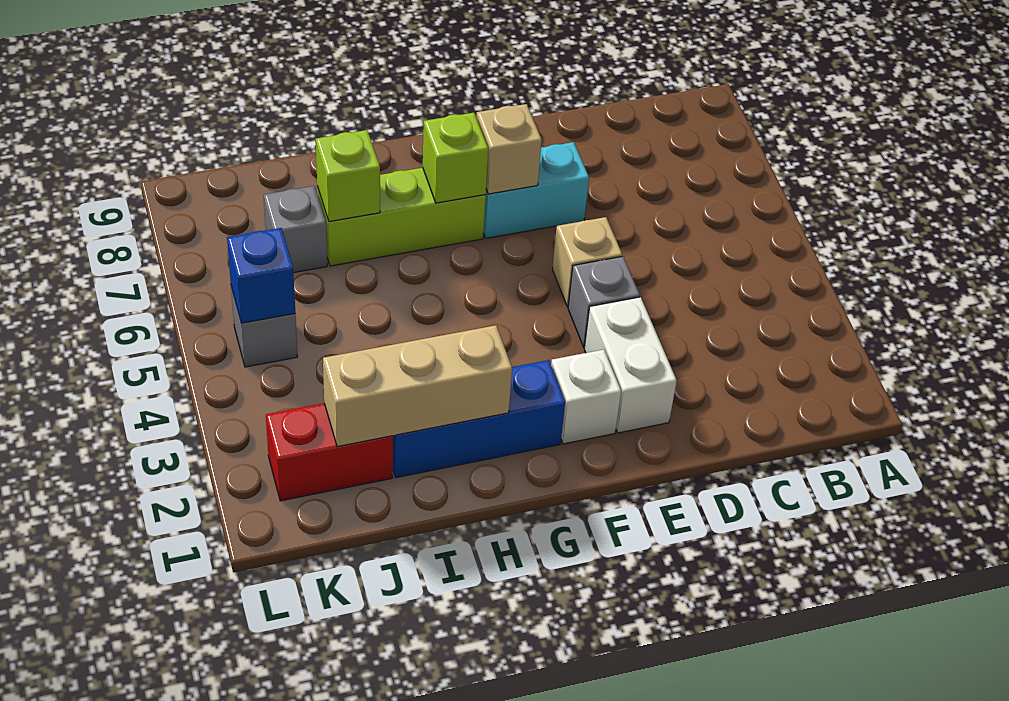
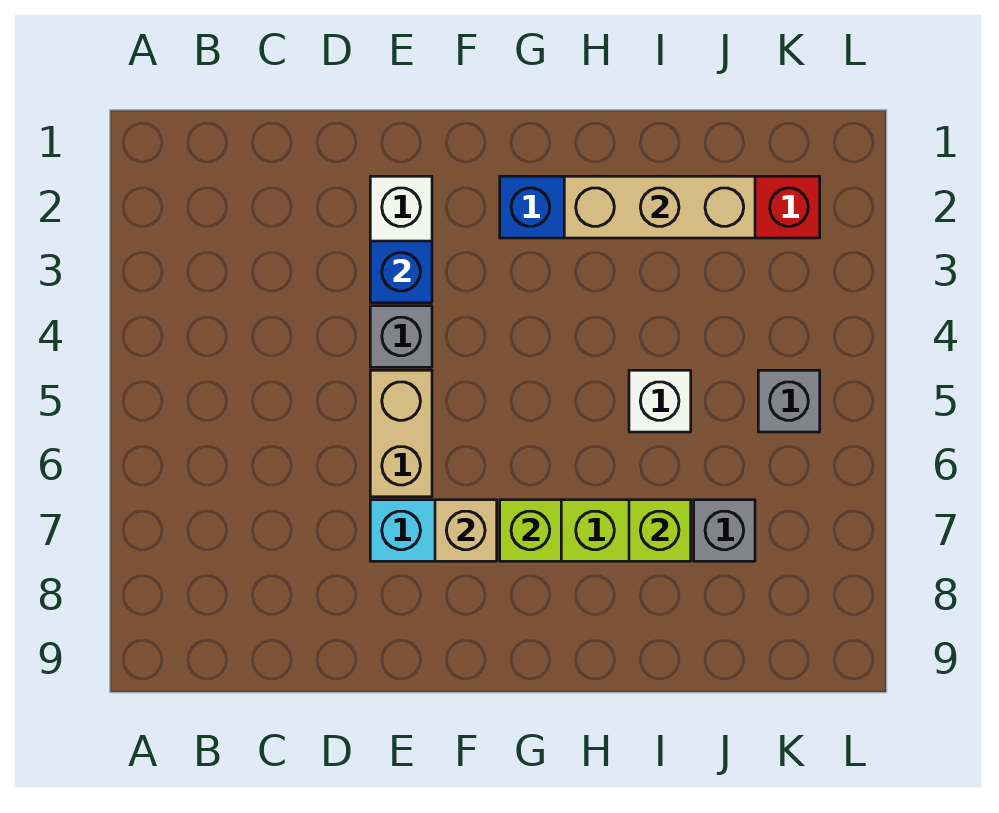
tan 1x1 brick [552,217,622,307] -> tan 1x2 brick [370,370,432,497]
white 1x1 brick [551,350,621,444] -> white 1x1 brick moved to [629,370,691,432]
blue 1x1 brick [227,228,295,323] -> blue 1x1 brick moved to [370,241,432,303]

